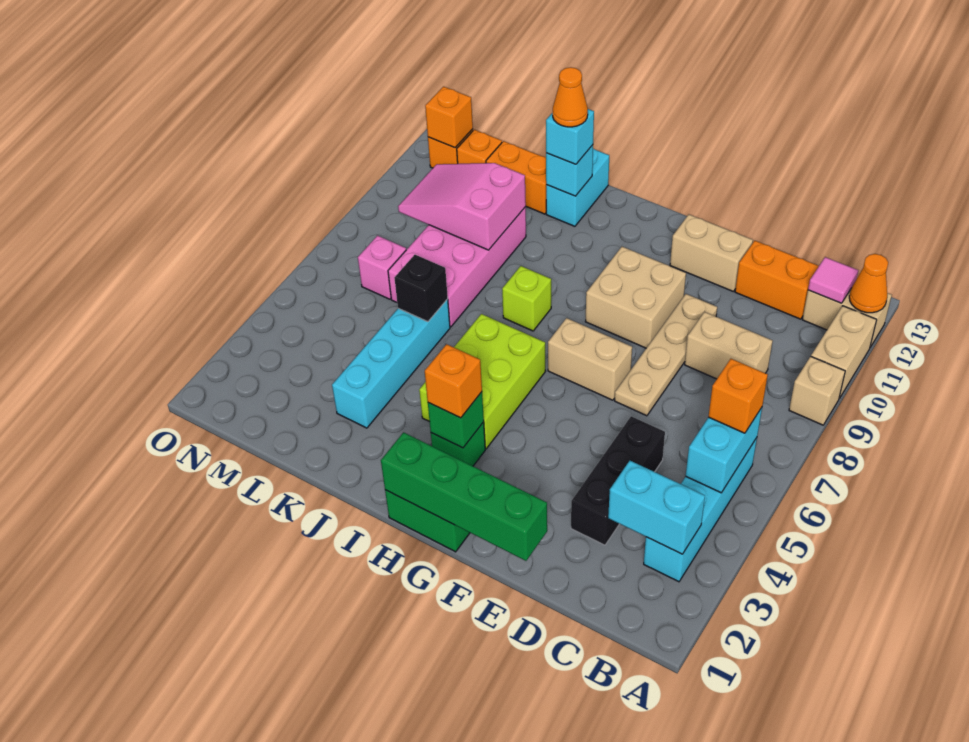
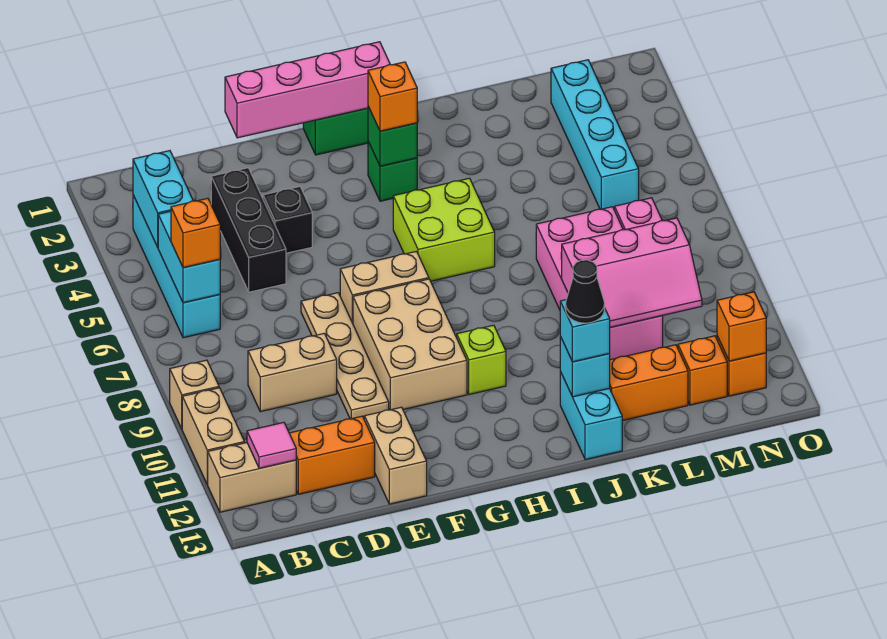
orange 1x1 cone [849,254,888,313] -> none
cyan 1x2 brick [608,461,705,554] -> cyan 1x2 brick turned to [133,151,193,247]
green 1x4 brick [381,432,547,561] -> pink 1x4 brick [225,42,390,138]
tan 1x2 brick [670,215,753,291] -> tan 1x2 brick turned to [364,407,427,504]
tan 2x2 brick [586,247,686,348] -> tan 2x3 brick [353,279,467,410]
lime 2x3 brick [419,314,546,449] -> lime 2x2 brick [393,178,495,281]
lime 1x1 brick [502,266,551,331] -> lime 1x1 brick moved to [457,325,506,395]
orange 1x1 cone [553,67,588,127] -> black 1x1 cone [565,260,605,323]
cyan 1x4 brick [332,299,450,428] -> cyan 1x4 brick moved to [551,60,639,209]
black 1x1 brick [395,255,448,322] -> black 1x1 brick moved to [263,187,312,253]
pink 2x3 slope [398,163,526,250] -> pink 2x3 slope turned to [561,218,702,327]

